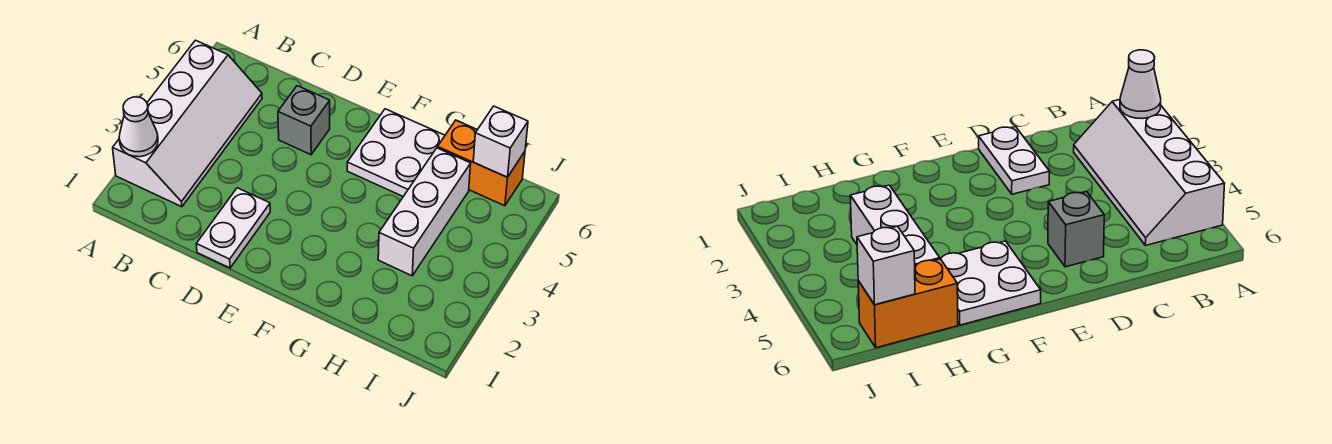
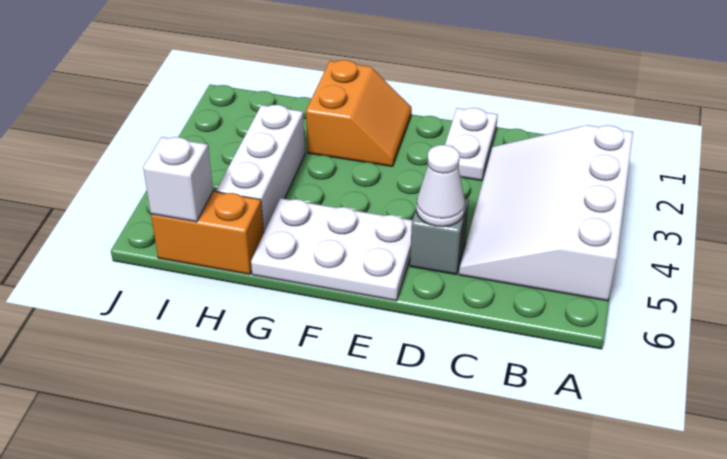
white 2x4 slope [113,40,262,207] -> white 3x4 slope [459,125,633,301]
white 1x1 cone [119,97,158,157] -> white 1x1 cone moved to [416,145,465,227]
none -> orange 2x2 slope [306,60,412,166]
white 2x2 plate [347,109,445,197] -> white 2x3 plate [251,198,412,301]

